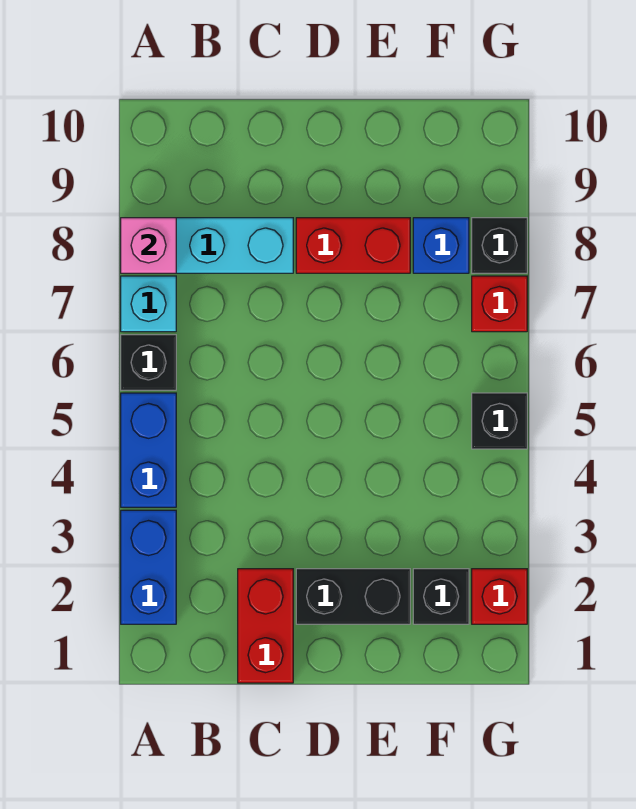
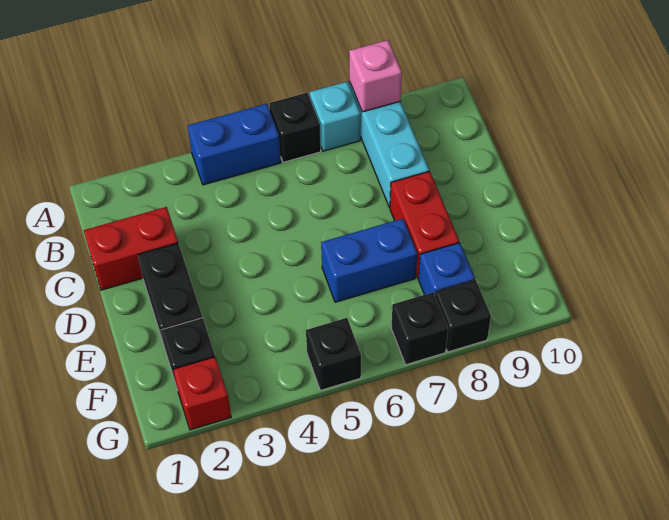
blue 1x2 brick [121,510,176,624] -> blue 1x2 brick moved to [321,219,417,302]
red 1x1 brick [472,276,527,332] -> black 1x1 brick [391,292,448,365]

